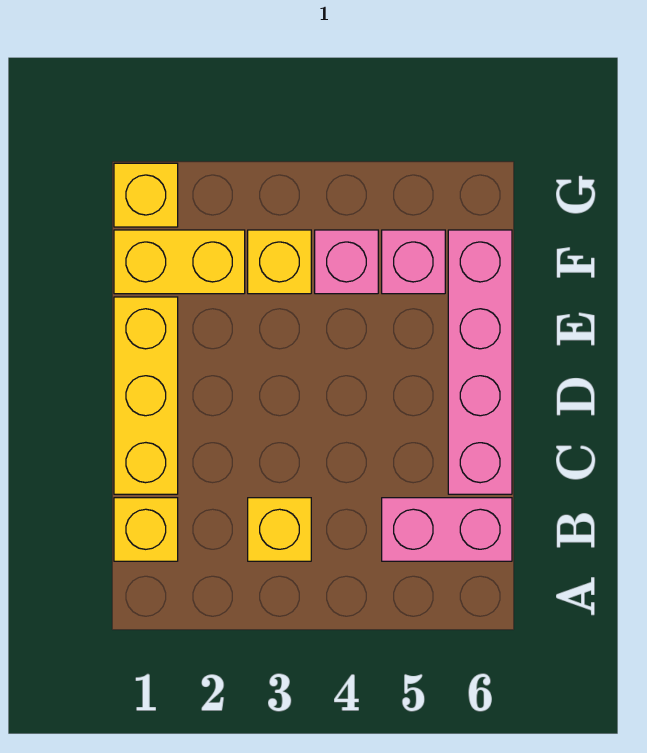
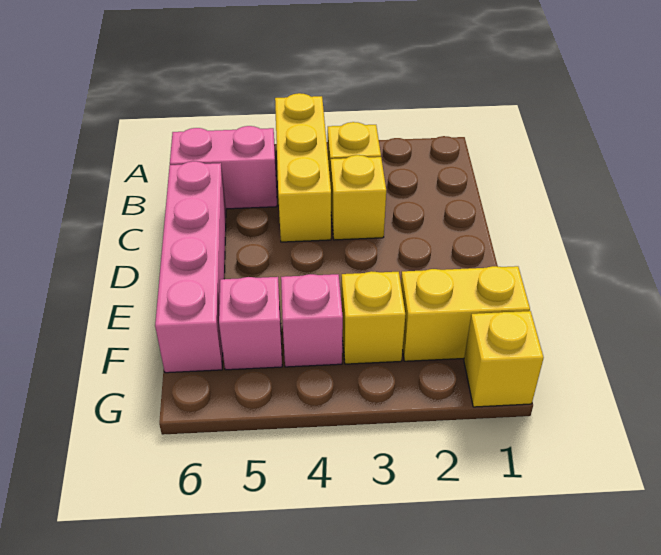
yellow 1x1 brick [114,498,178,561] -> yellow 1x1 brick moved to [331,155,386,240]
yellow 1x3 brick [114,297,178,494] -> yellow 1x3 brick moved to [275,93,331,242]

